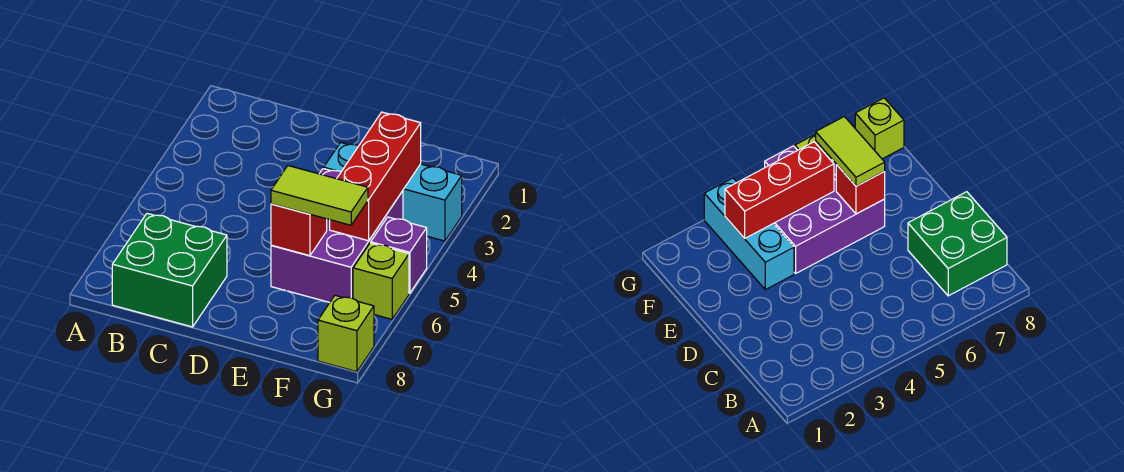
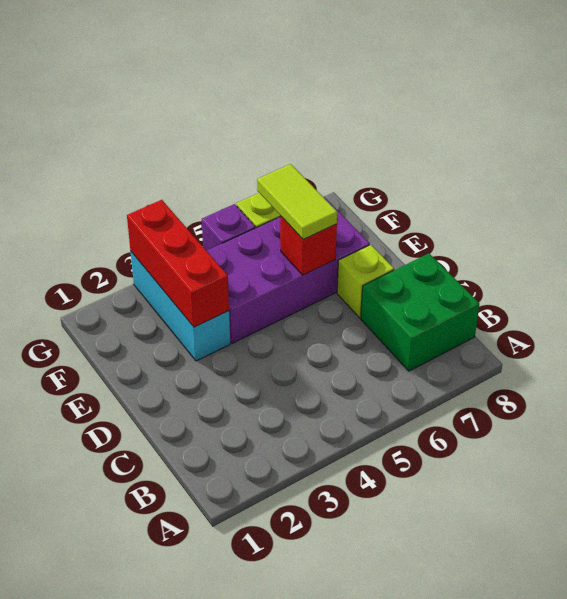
purple 2x3 brick [271,169,403,303] -> purple 2x4 brick [207,197,370,343]
red 1x3 brick [330,112,421,241] -> red 1x3 brick turned to [127,200,229,327]
lime 1x1 brick [318,295,374,372] -> lime 1x1 brick moved to [337,245,394,318]

